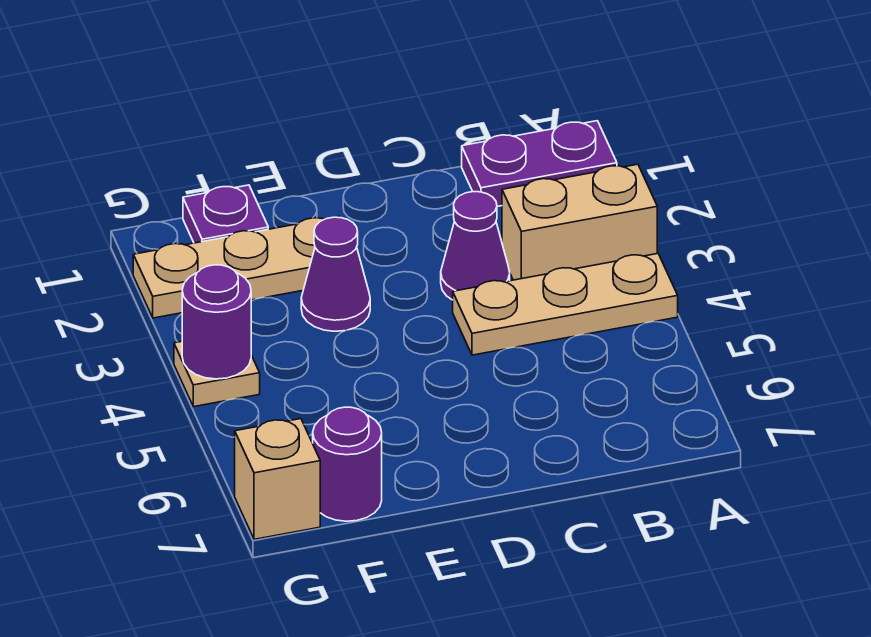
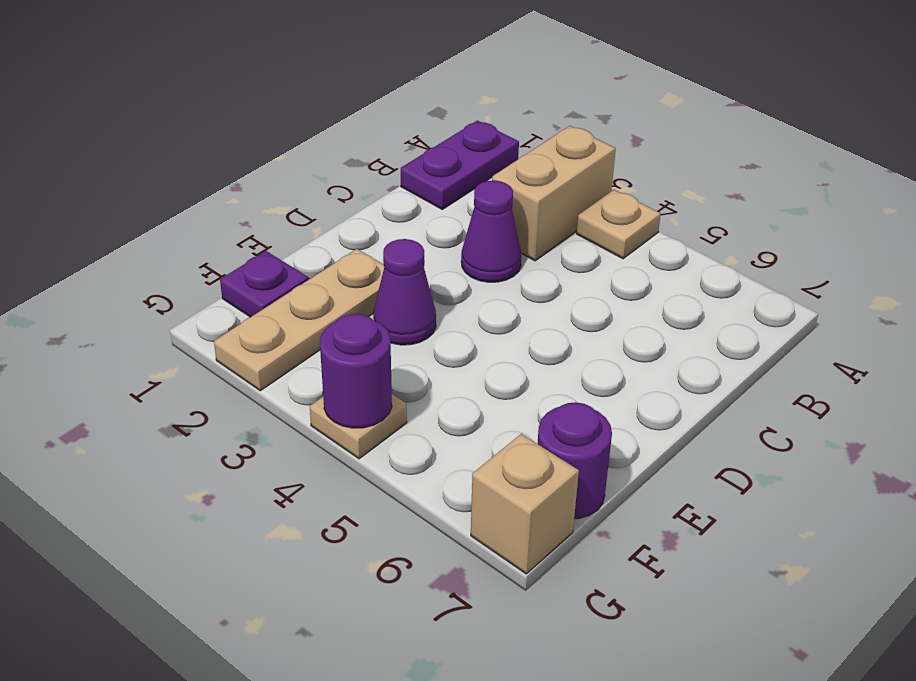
tan 1x3 plate [453,253,678,355] -> tan 1x1 plate [577,190,661,259]

